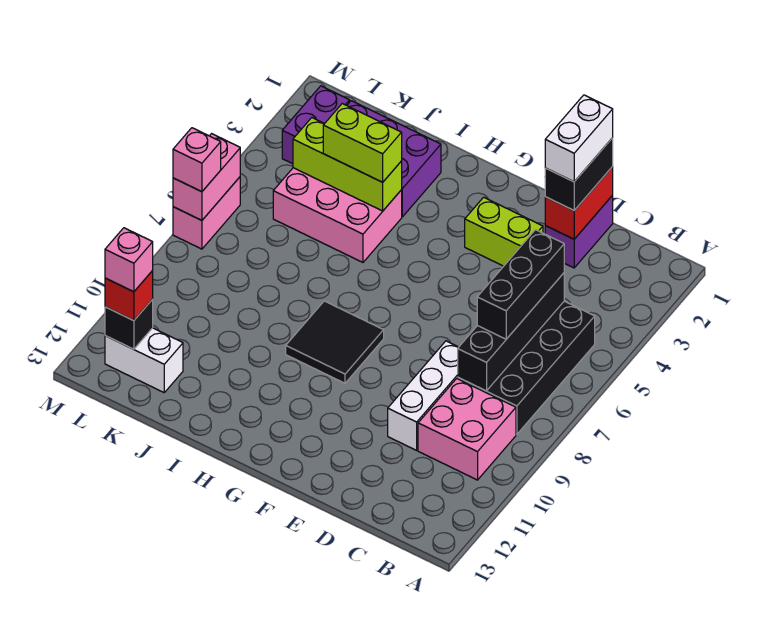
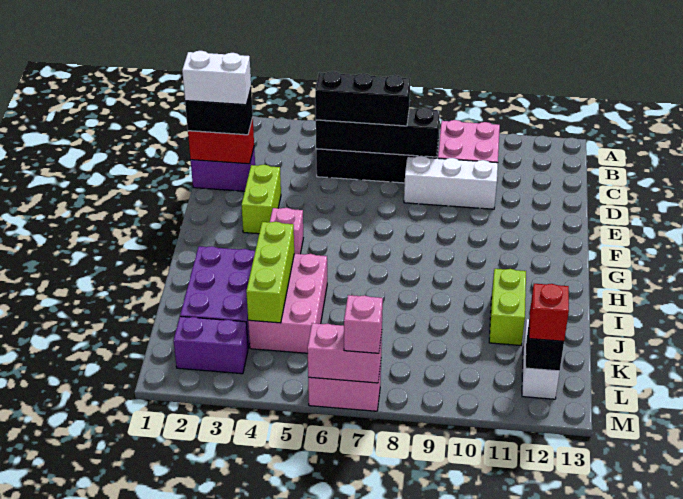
black 2x2 tile [286,301,384,383] -> none
lime 1x2 brick [323,104,402,182] -> lime 1x2 brick moved to [489,269,526,345]
pink 1x1 brick [105,228,153,292] -> pink 1x1 brick moved to [270,208,303,254]

